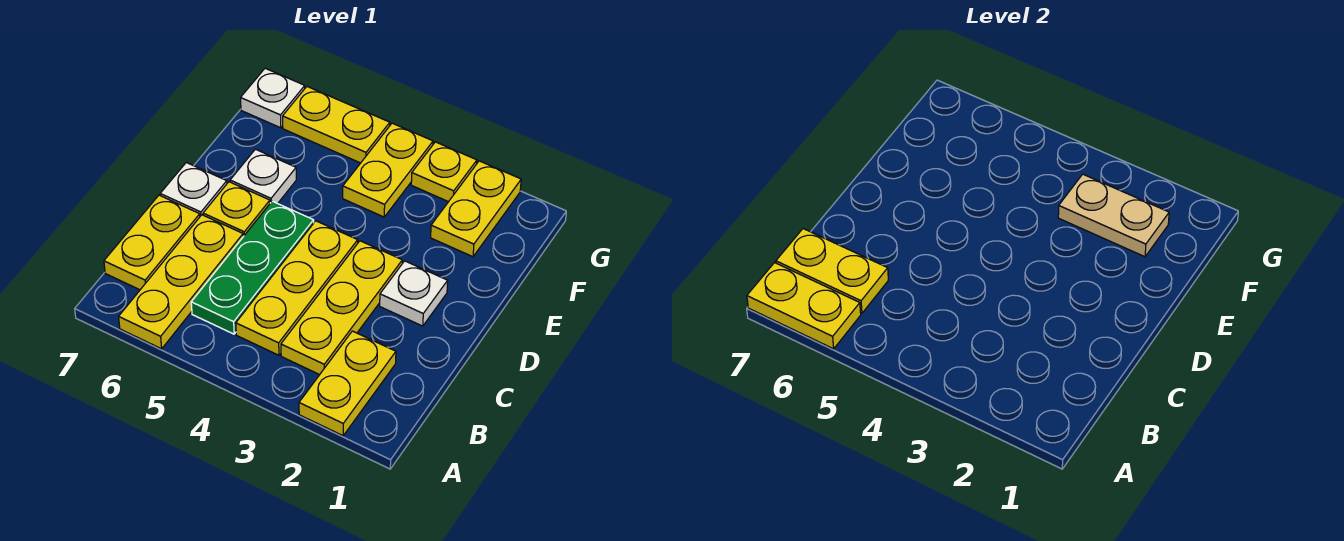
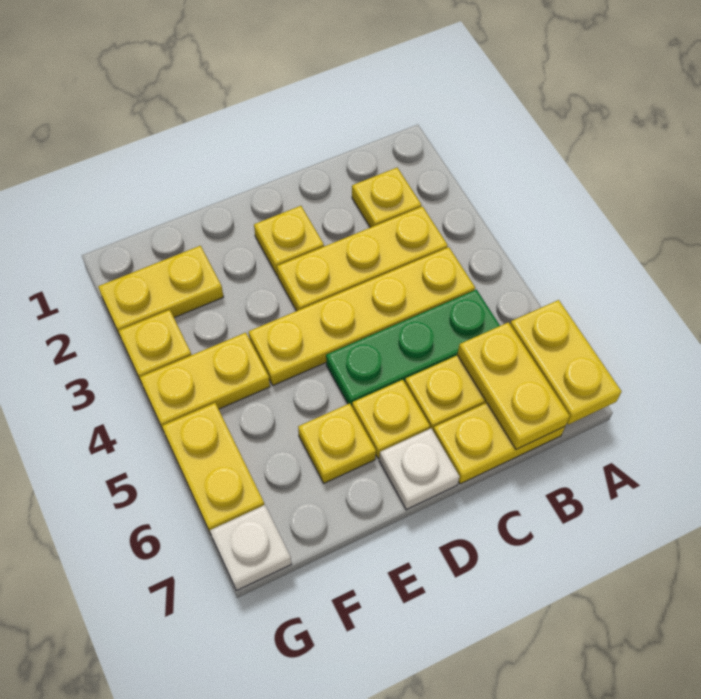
yellow 1x2 plate [299,331,396,436] -> yellow 1x1 plate [352,168,421,228]
yellow 1x3 plate [236,221,358,355] -> yellow 1x4 plate [249,247,475,385]
white 1x1 plate [380,261,448,326] -> yellow 1x1 plate [254,206,324,275]
white 1x1 plate [230,149,296,204] -> yellow 1x1 plate [298,403,376,483]
tan 1x2 plate [1058,174,1169,257] -> none

